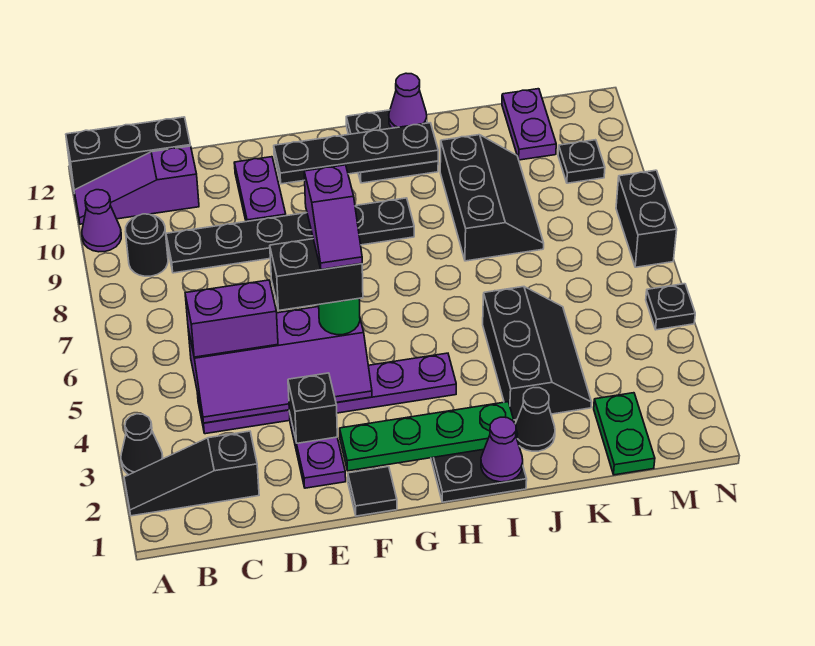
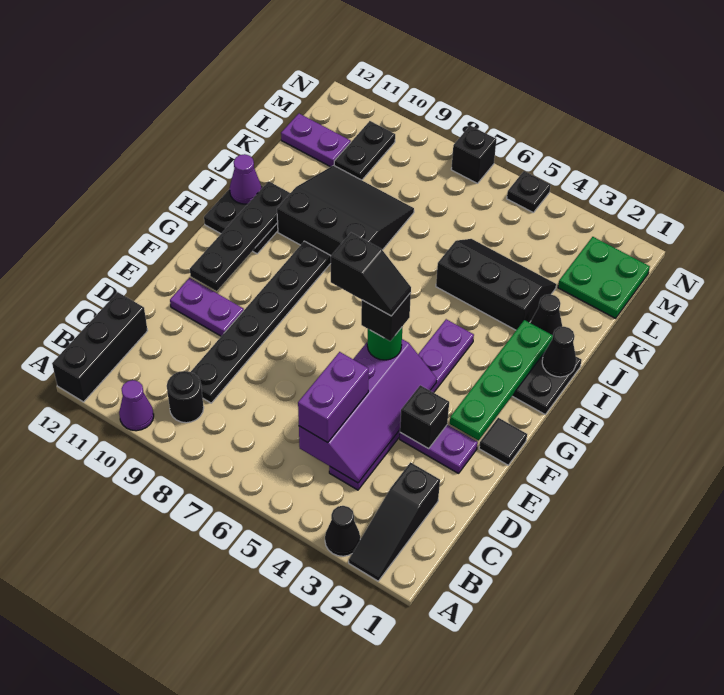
purple 1x3 slope [74,146,199,224] -> none
black 1x2 brick [270,239,363,310] -> black 1x1 brick [361,293,411,341]
purple 1x2 slope [304,165,362,269] -> black 1x2 slope [331,233,411,316]
purple 1x1 cone [481,417,523,482] -> black 1x1 cone [542,327,576,377]
black 2x3 slope [440,135,544,261] -> black 3x3 slope [277,165,414,256]
green 1x2 plate [594,393,655,475] -> green 2x2 plate [558,237,650,318]
black 1x1 plate [558,140,605,183] -> black 1x2 plate [334,121,395,180]
black 1x2 brick [616,170,677,267] -> black 1x1 brick [451,126,497,183]

